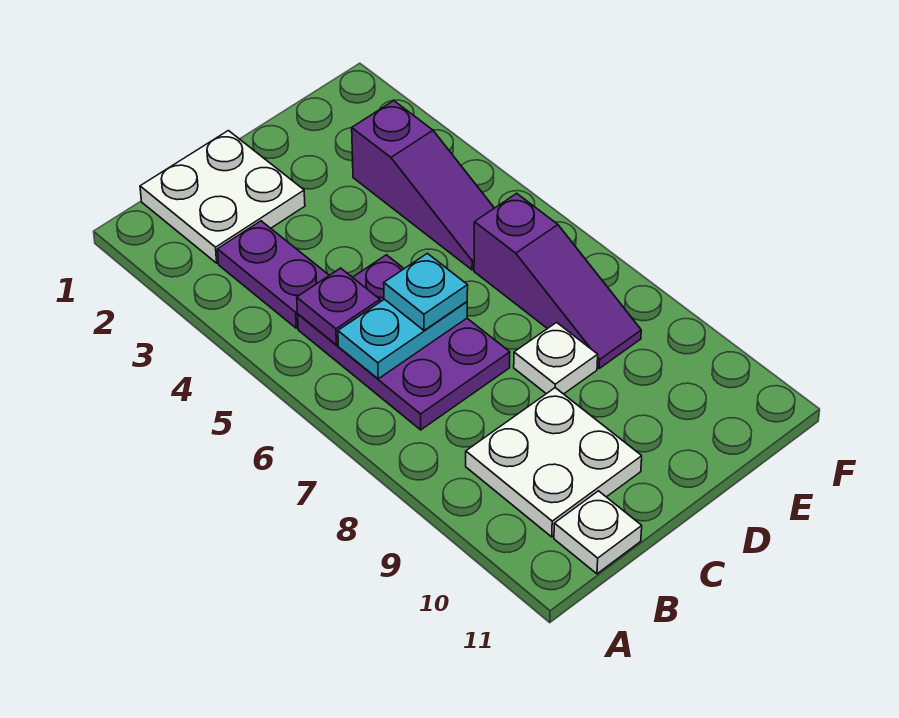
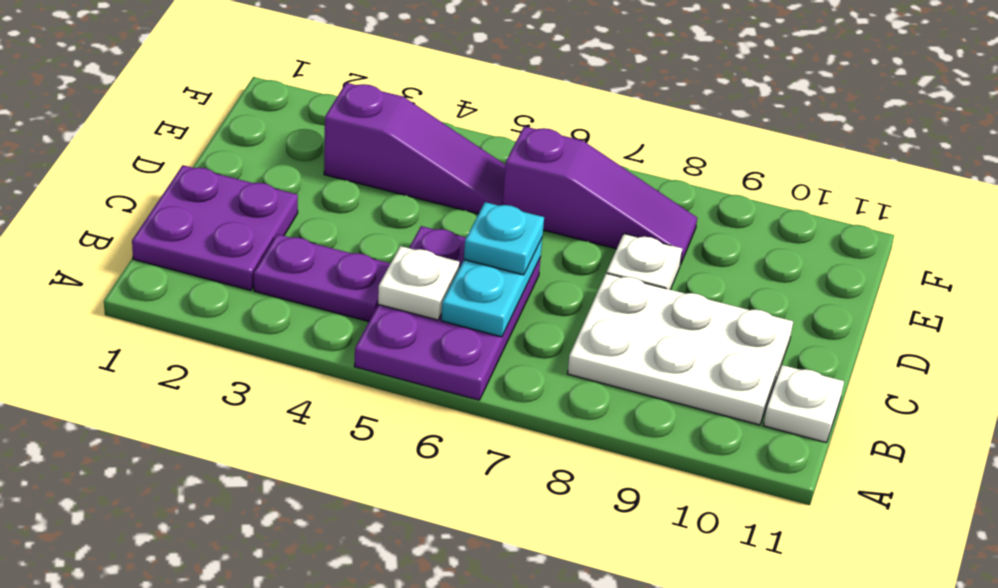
white 2x2 plate [140,131,305,263] -> purple 2x2 plate [132,165,298,290]
purple 2x3 plate [298,255,510,430] -> purple 2x3 plate turned to [354,226,541,400]
purple 1x1 plate [297,268,380,345] -> white 1x1 plate [378,246,460,320]
white 2x2 plate [466,388,642,537] -> white 2x3 plate [568,273,793,425]

